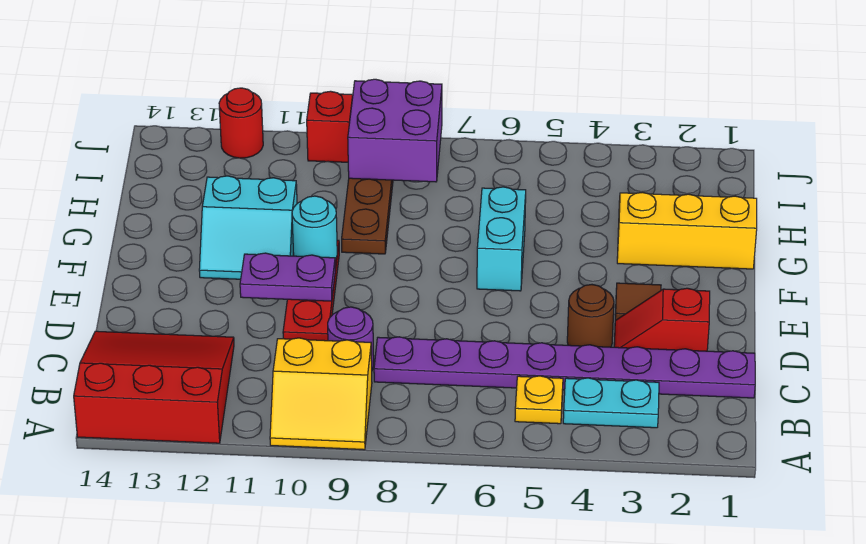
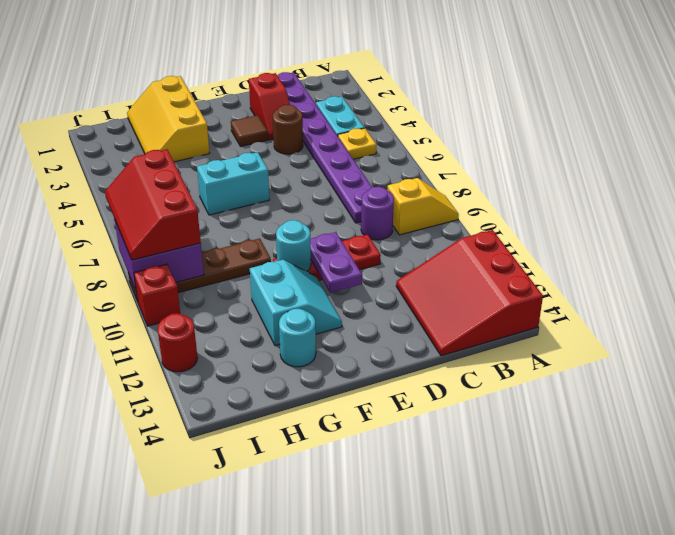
yellow 2x2 slope [270,338,372,450] -> yellow 1x2 slope [387,178,459,235]
none -> cyan 1x1 round brick [279,309,316,367]
none -> red 2x3 slope [105,149,201,260]

